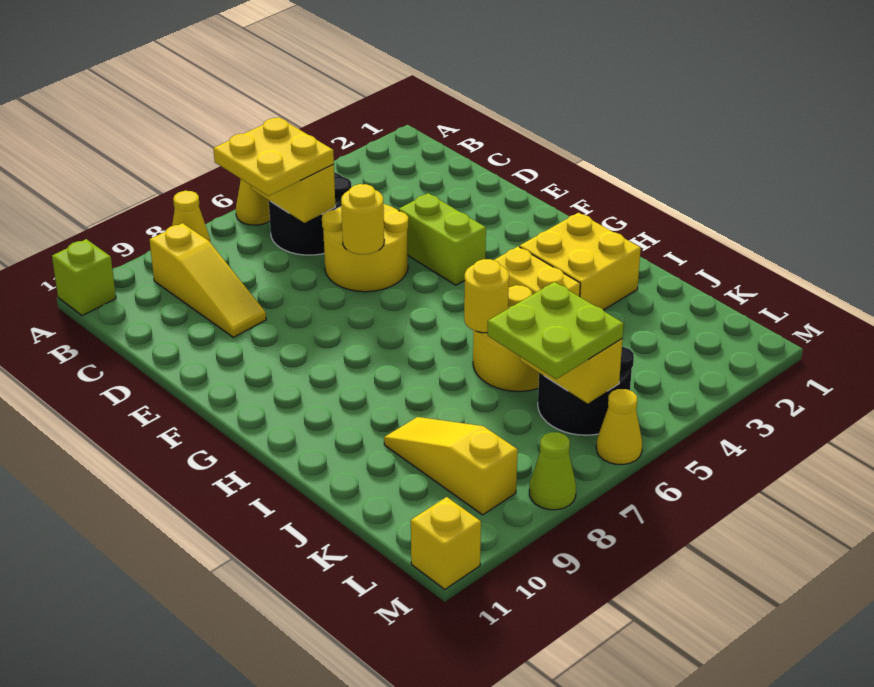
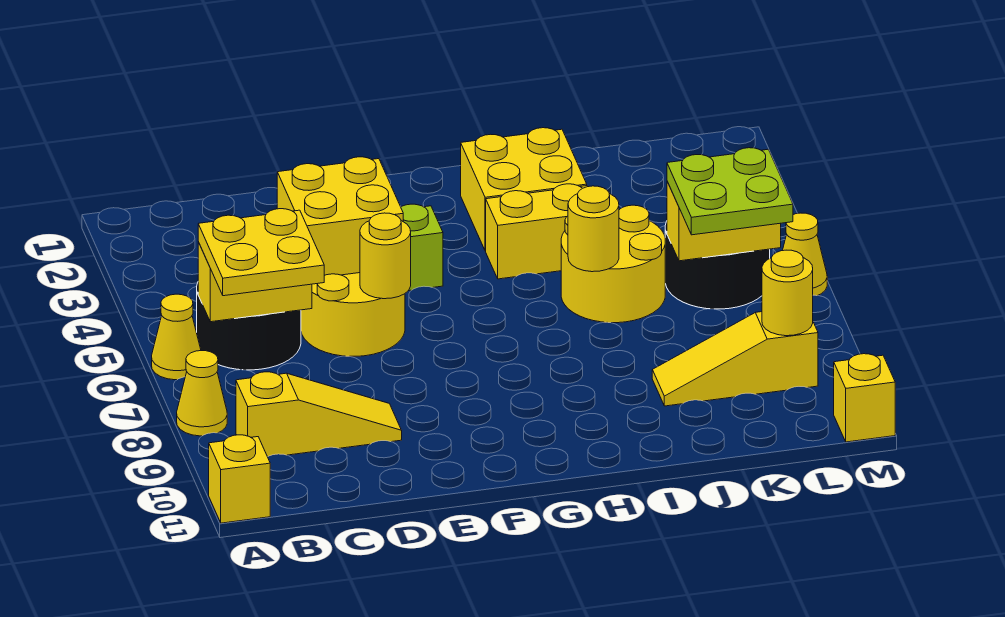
lime 1x1 brick [52,239,116,316] -> yellow 1x1 brick [209,435,270,523]
none -> yellow 2x2 brick [277,157,403,276]
none -> yellow 1x1 round brick [762,250,813,336]
lime 1x1 cone [529,432,576,510] -> none

